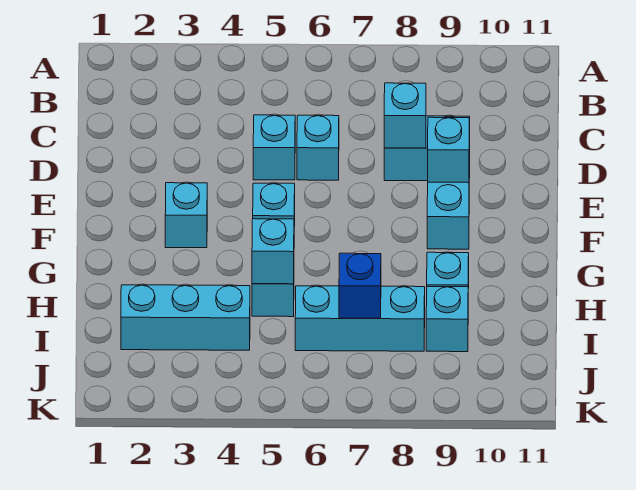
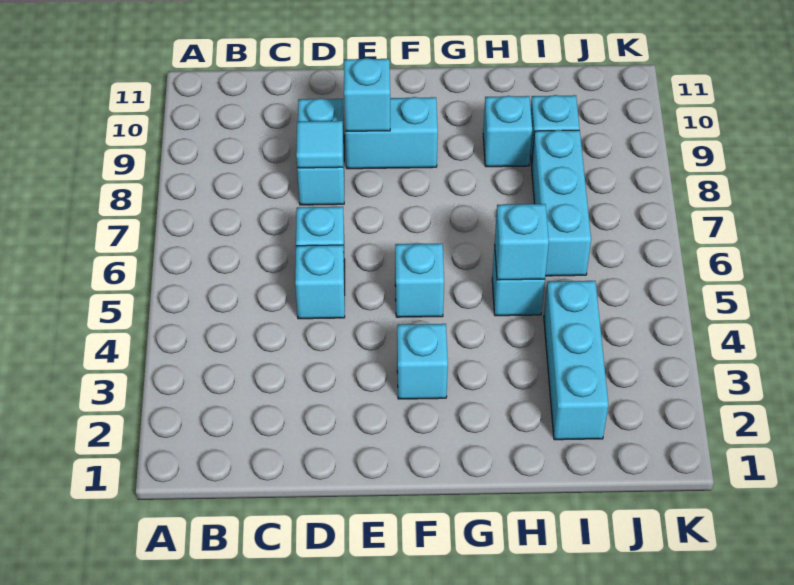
cyan 1x1 brick [384,83,426,148] -> cyan 1x1 tile [296,121,343,168]
blue 1x1 brick [339,253,381,318] -> none

